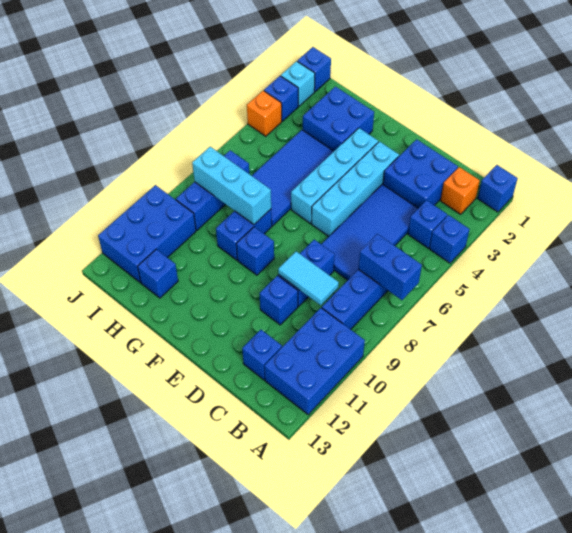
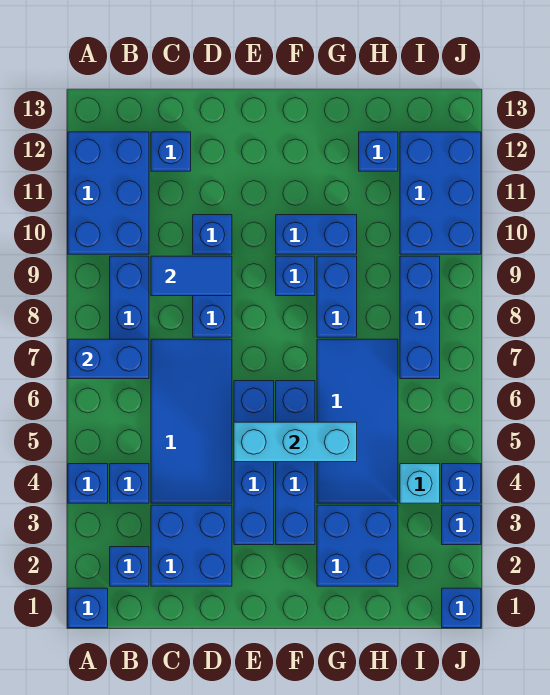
orange 1x1 brick [440,167,480,214] -> blue 1x1 brick [110,547,149,586]
cyan 1x2 tile [278,251,339,305] -> blue 1x2 tile [151,256,232,296]
cyan 1x4 brick [311,142,399,237] -> blue 1x4 brick [234,381,274,545]
cyan 1x4 brick [291,128,378,223] -> blue 1x4 brick [276,381,315,545]
none -> blue 1x2 brick [276,215,357,254]
cyan 1x3 brick [192,147,271,225] -> cyan 1x3 brick moved to [234,422,357,462]
cyan 1x1 brick [281,61,315,106] -> cyan 1x1 brick moved to [400,464,440,503]
orange 1x1 brick [247,91,282,136] -> blue 1x1 brick [442,464,481,503]

